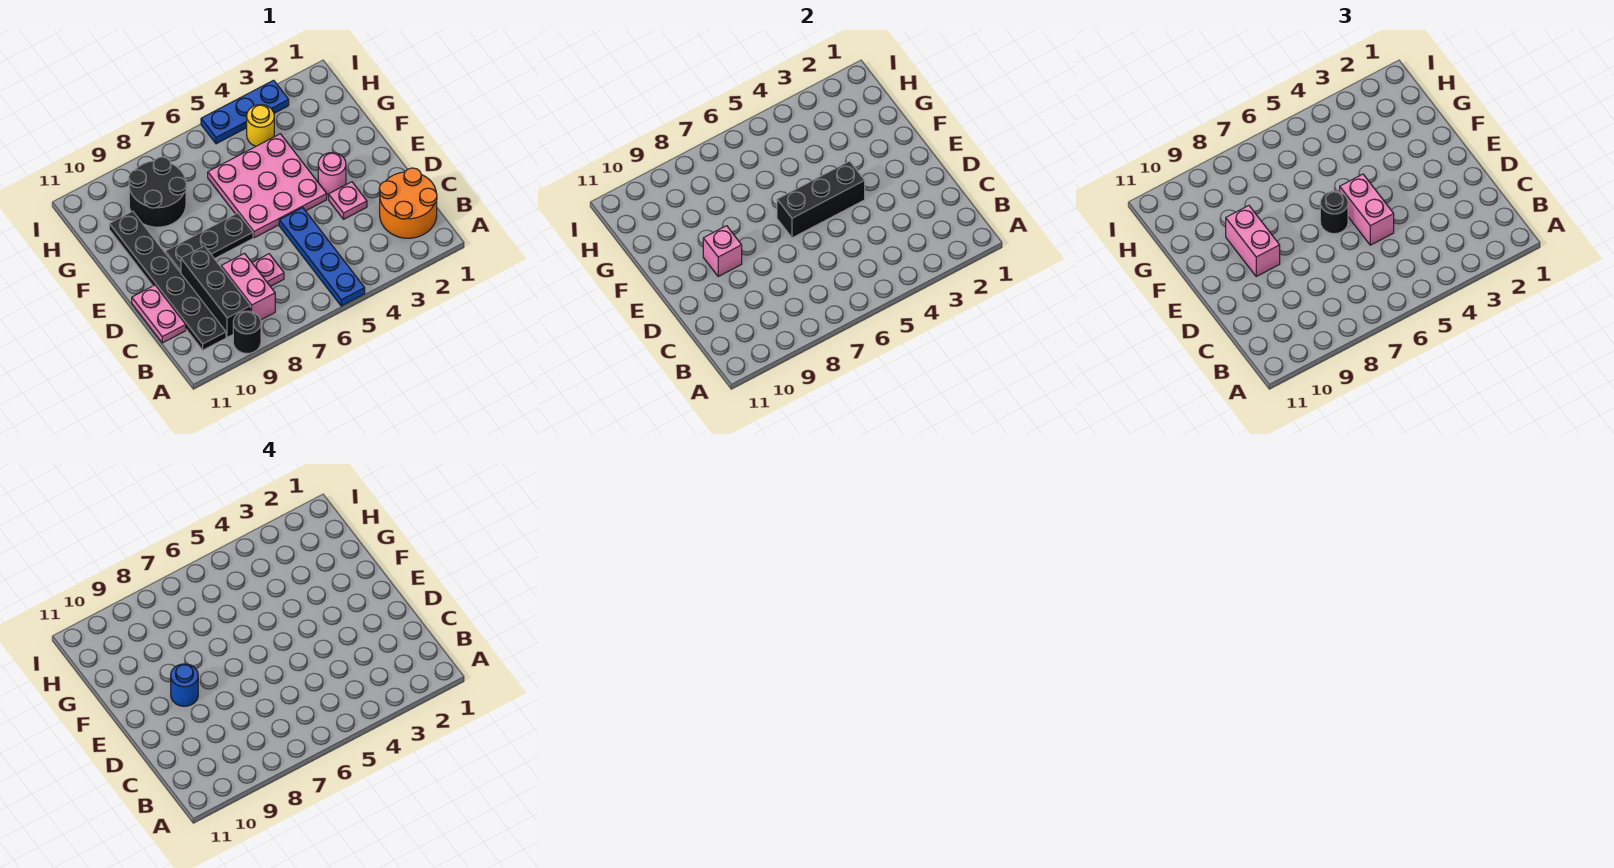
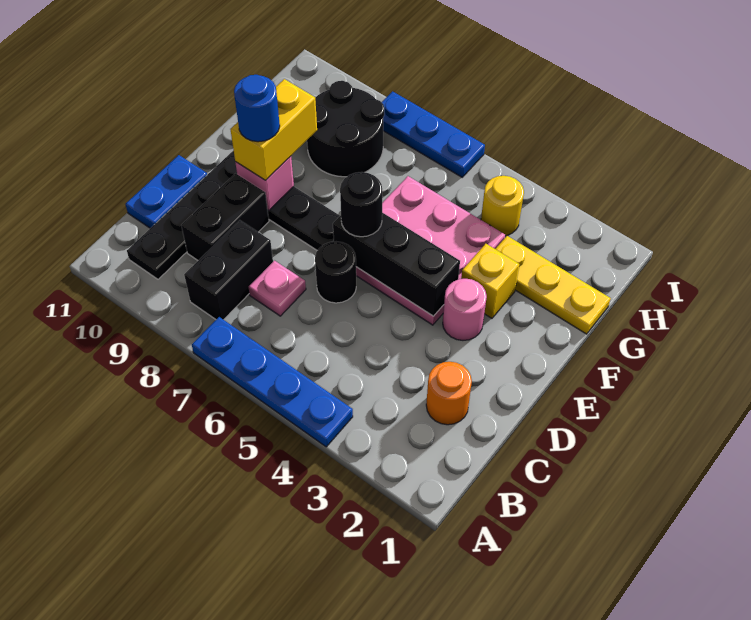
blue 1x4 plate [279,208,365,306] -> blue 1x4 plate turned to [192,317,353,447]
black 1x1 round brick [233,311,261,354] -> black 1x1 round brick moved to [315,242,356,303]
orange 2x2 round brick [379,168,437,238] -> orange 1x1 round brick [426,362,472,425]
pink 1x2 brick [221,253,275,320] -> black 1x2 brick [184,220,273,320]
black 1x3 brick [181,246,251,337] -> black 1x2 brick [181,173,269,260]
pink 1x2 plate [132,285,186,343] -> blue 1x2 plate [125,155,207,228]
pink 1x1 plate [329,182,367,219] -> none
pink 1x2 brick [1340,174,1394,245] -> none
pink 1x2 brick [1226,206,1280,276] -> yellow 1x2 brick [230,79,317,180]
none -> yellow 1x1 brick [461,244,519,318]
none -> yellow 1x3 plate [496,236,611,334]
blue 1x3 plate [201,80,289,144] -> blue 1x3 plate moved to [382,91,485,177]

